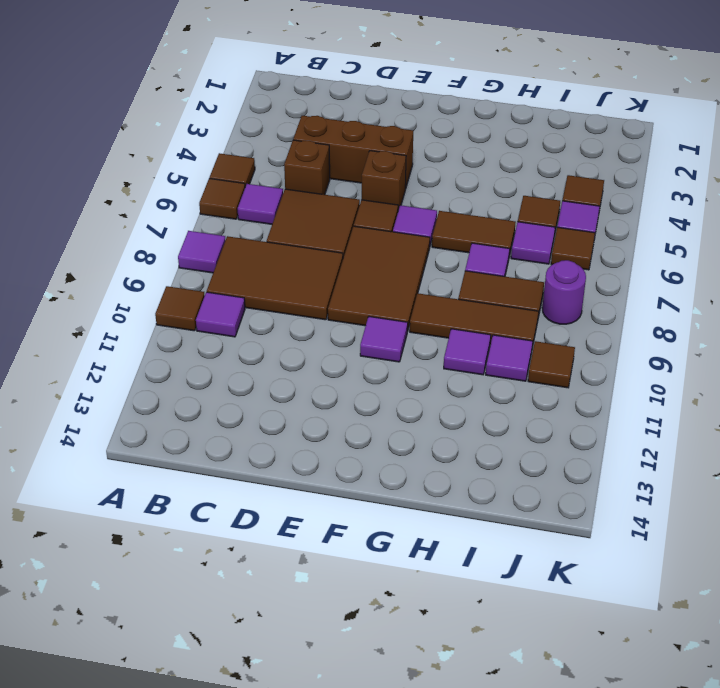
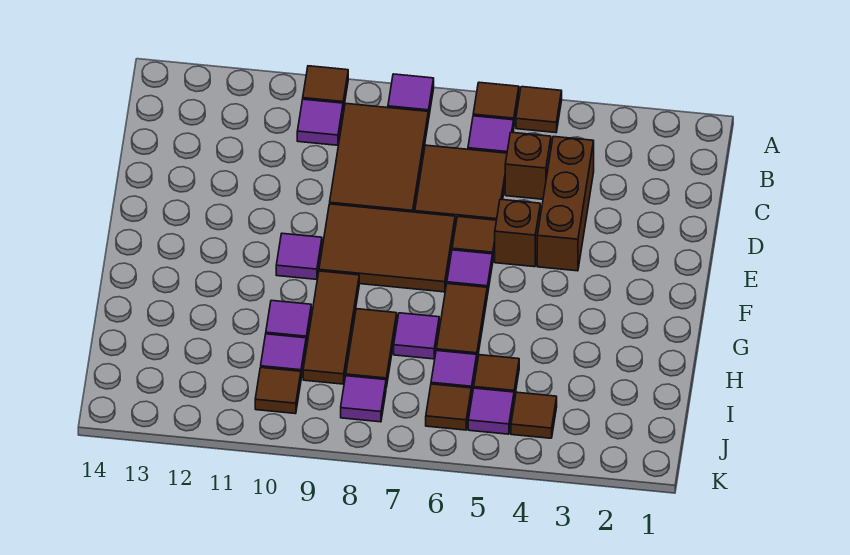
purple 1x1 round brick [542,260,586,324] -> purple 1x1 tile [341,376,386,422]

